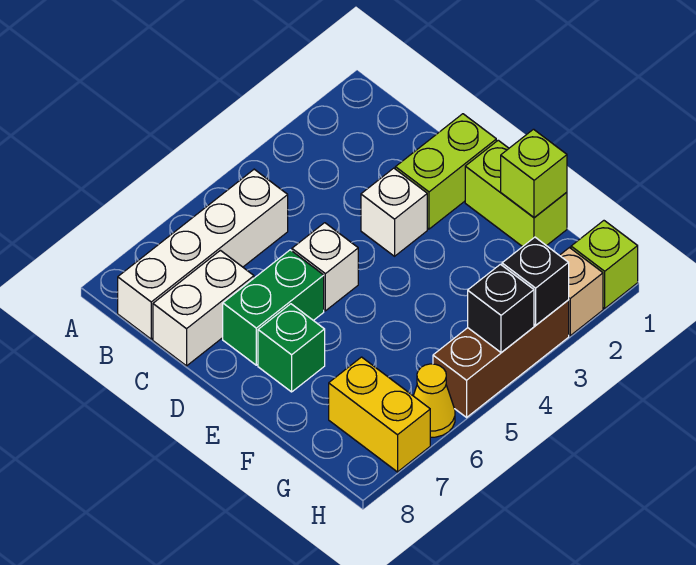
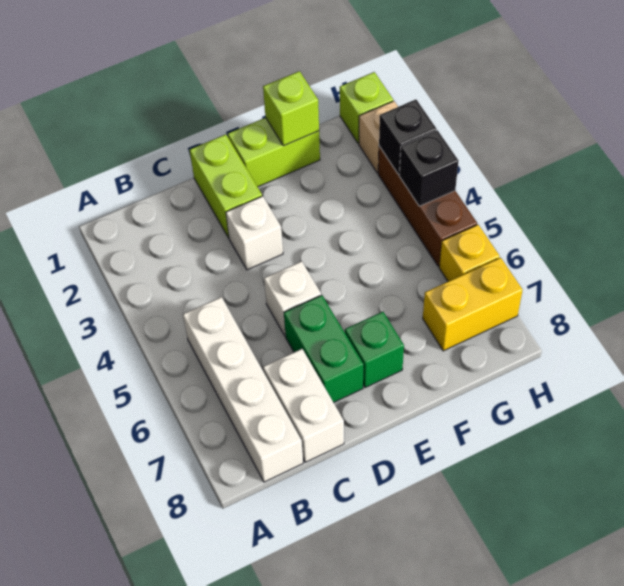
yellow 1x1 cone [413,364,455,437] -> yellow 1x1 brick [439,225,500,281]

